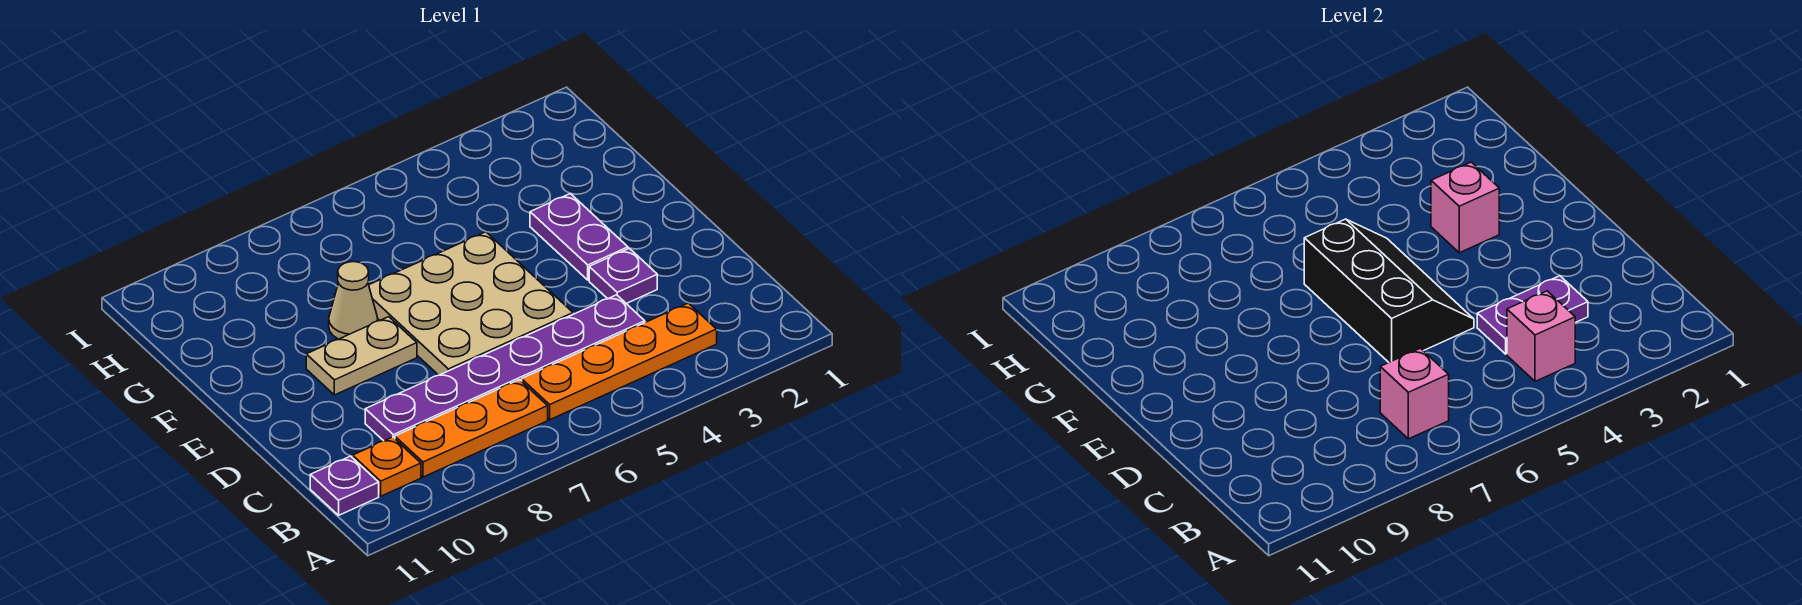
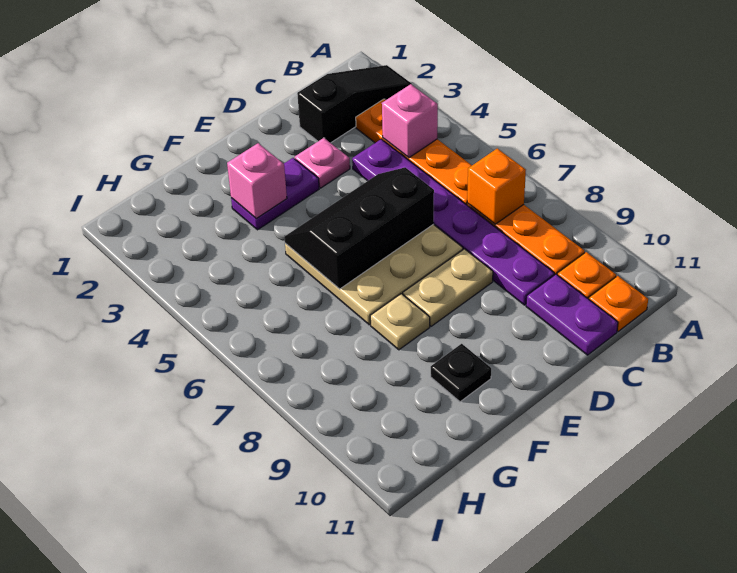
none -> black 1x3 slope [297,65,412,143]
pink 1x1 brick [1380,348,1449,439] -> orange 1x1 brick [467,148,526,224]
purple 1x1 plate [310,456,379,515] -> orange 1x1 plate [589,276,648,331]
purple 1x2 plate [1477,276,1588,354] -> purple 1x2 plate moved to [526,274,618,355]
purple 1x1 plate [589,248,657,304] -> pink 1x1 plate [295,138,350,188]
tan 1x2 plate [306,317,417,395] -> tan 1x2 plate turned to [403,249,493,326]
tan 1x1 cone [329,262,378,339] -> tan 1x1 plate [370,294,430,350]
none -> black 1x1 plate [431,344,491,402]

